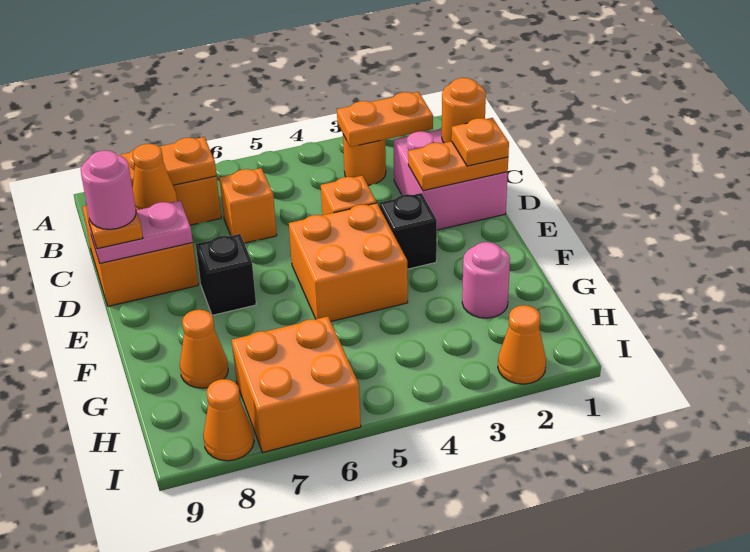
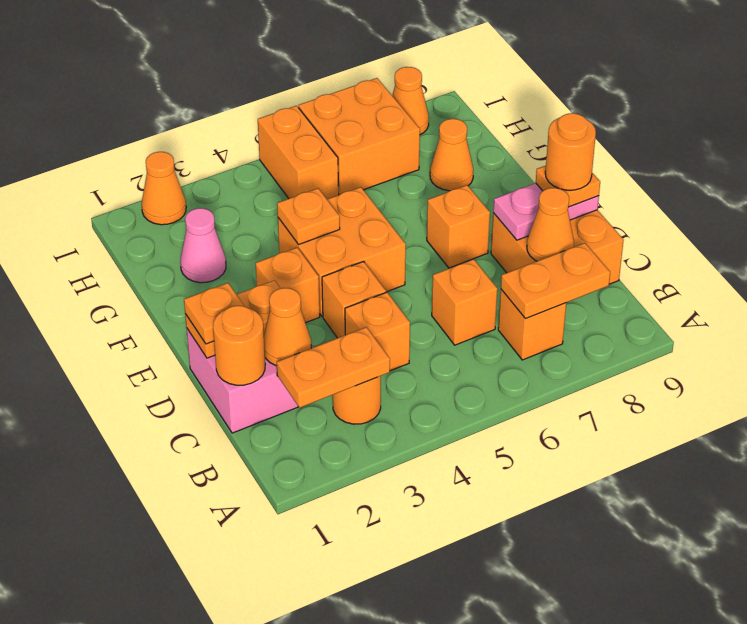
none -> orange 1x1 cone [264,288,311,366]
none -> orange 1x1 brick [345,292,410,371]
pink 1x1 round brick [81,150,136,229] -> orange 1x1 round brick [545,113,596,190]
black 1x1 brick [379,193,437,269] -> orange 1x1 brick [256,248,320,323]
black 1x1 brick [196,234,256,315] -> orange 1x1 brick [427,185,490,268]
none -> orange 1x1 plate [277,188,340,245]
pink 1x1 round brick [462,242,510,318] -> pink 1x1 cone [180,208,226,283]
none -> orange 1x2 brick [258,106,339,199]

